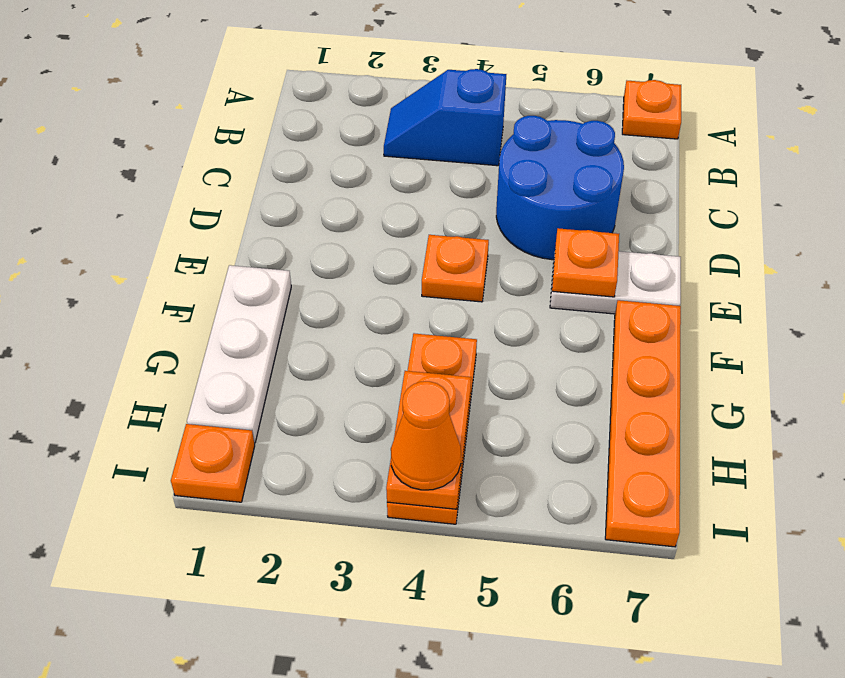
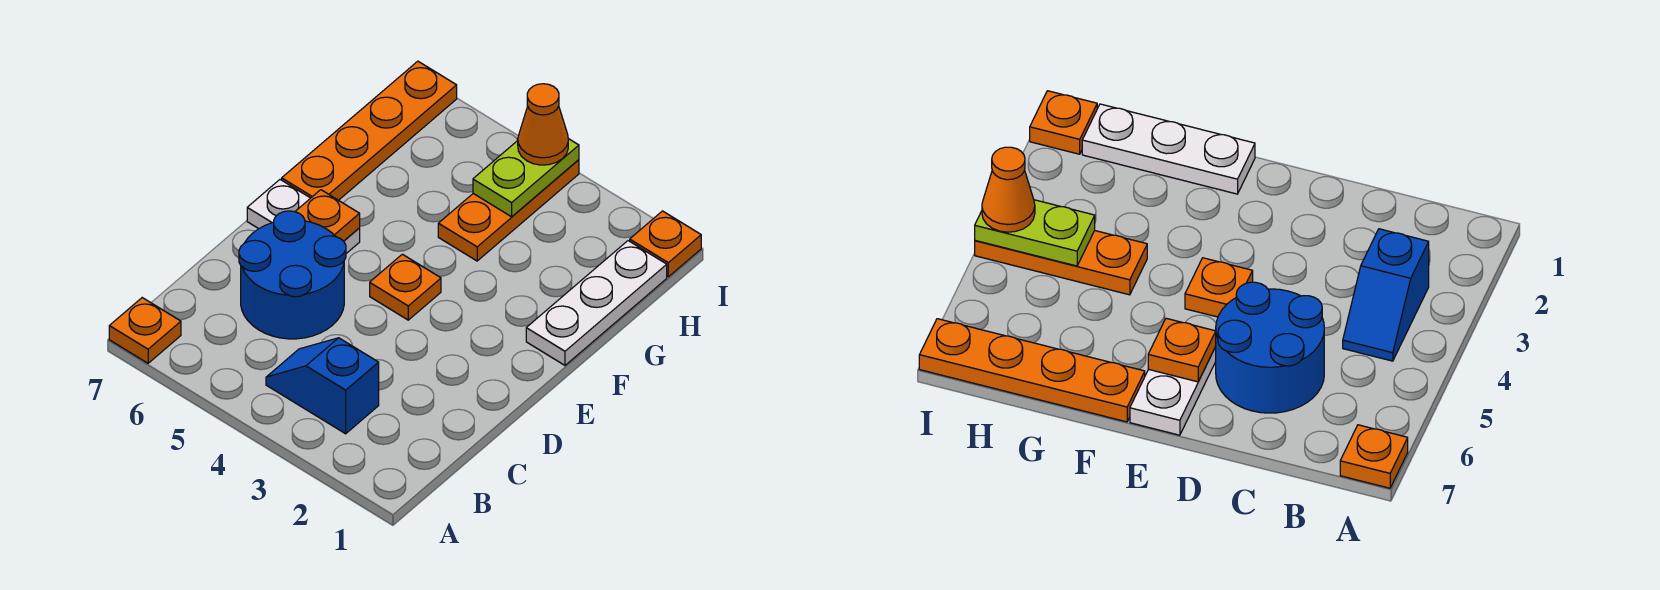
blue 1x2 slope [384,69,506,166] -> blue 1x2 slope turned to [266,338,379,434]
orange 1x2 plate [386,371,471,509] -> lime 1x2 plate [473,139,579,217]

